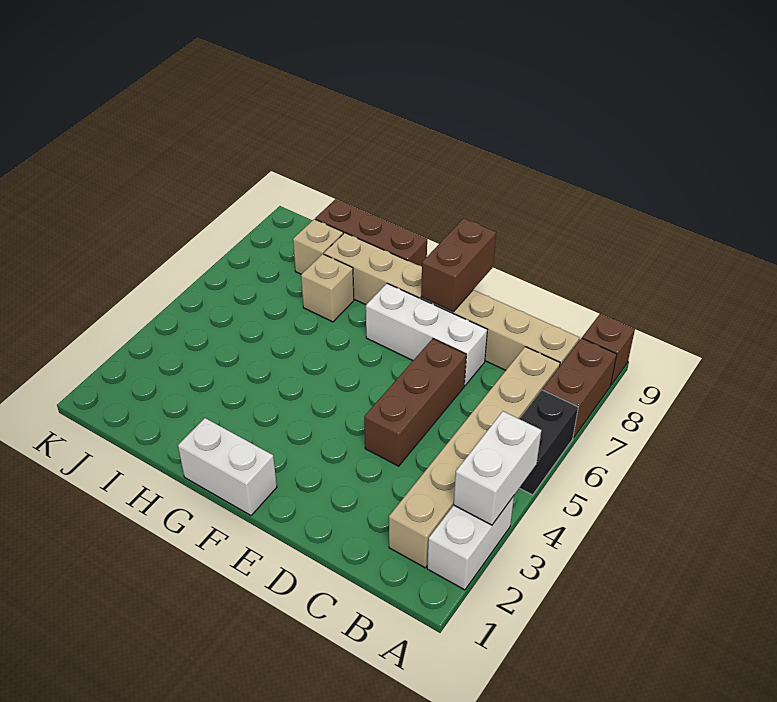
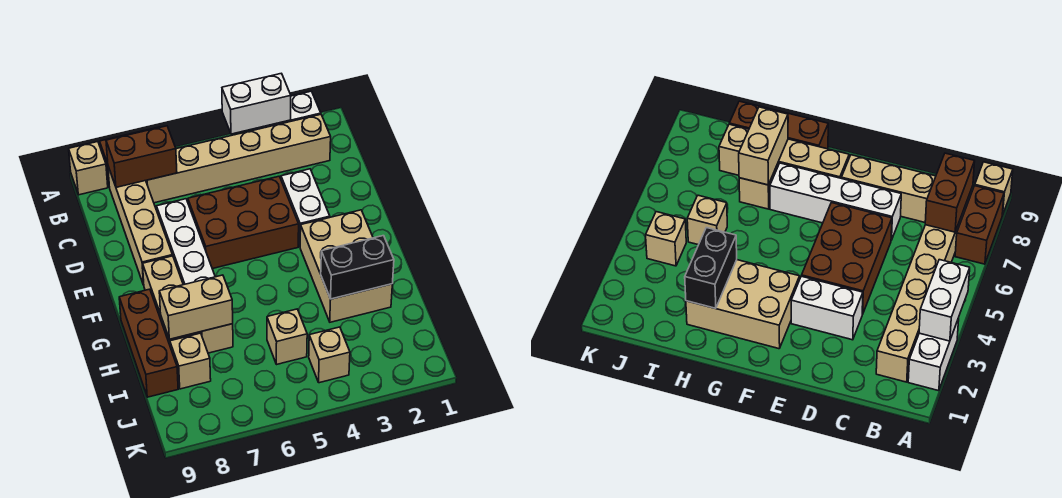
black 1x2 brick [520,390,578,495] -> black 1x2 brick moved to [321,236,394,299]
brown 1x1 brick [582,314,635,385] -> tan 1x1 brick [69,142,108,195]
brown 1x3 brick [364,339,466,466] -> brown 2x3 brick [188,176,299,269]
white 1x3 brick [366,284,487,386] -> white 1x4 brick [157,199,215,285]
brown 1x2 brick [421,218,496,312] -> brown 1x2 brick moved to [106,126,177,187]
white 1x2 brick [178,418,277,516] -> white 1x2 brick moved to [281,169,330,246]
none -> tan 2x3 brick [300,210,392,322]
none -> tan 1x2 brick [159,275,233,339]
none -> tan 1x1 brick [267,309,307,364]
none -> tan 1x1 brick [309,327,350,383]

